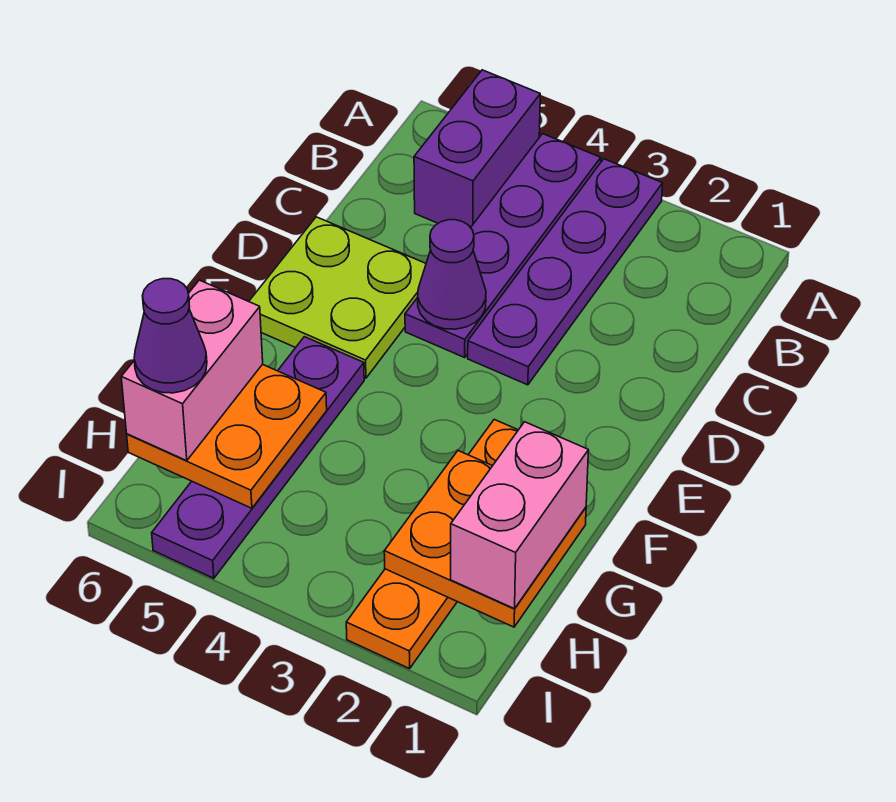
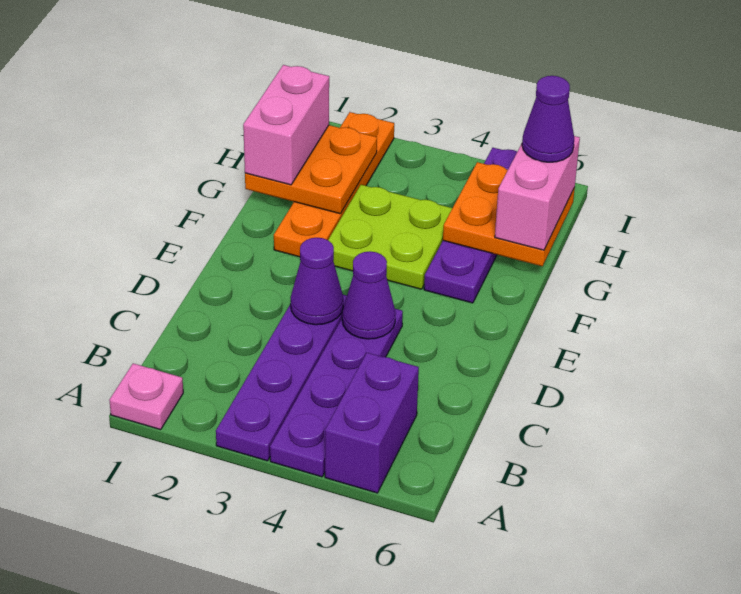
none -> pink 1x1 plate [109,363,183,430]
none -> purple 1x1 cone [291,238,343,325]
lime 2x2 plate [249,217,426,378] -> lime 2x2 plate moved to [328,185,452,289]

